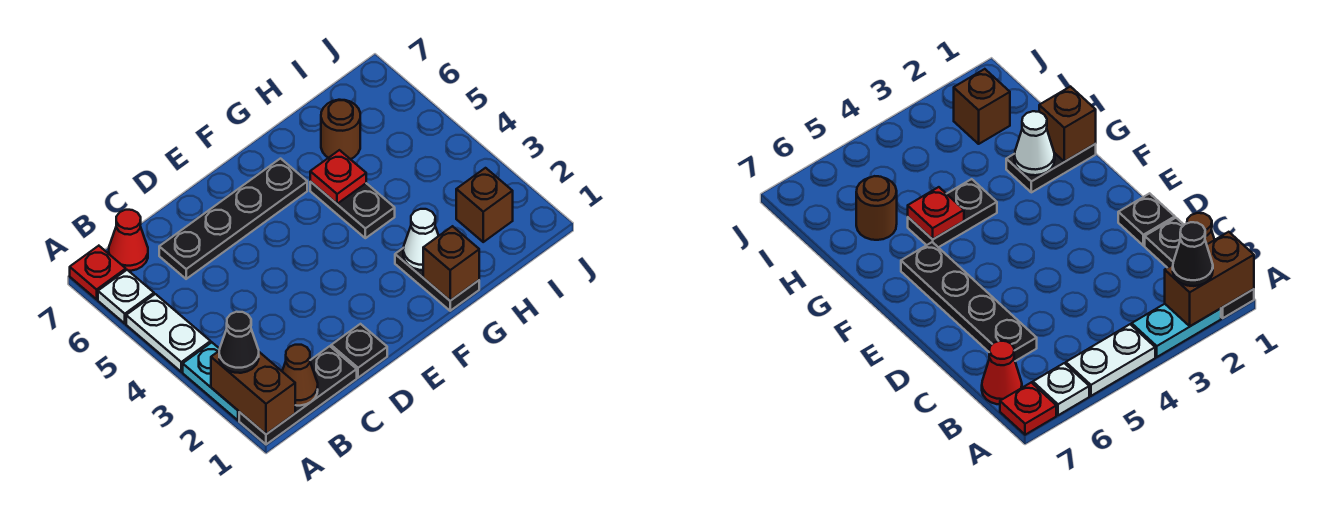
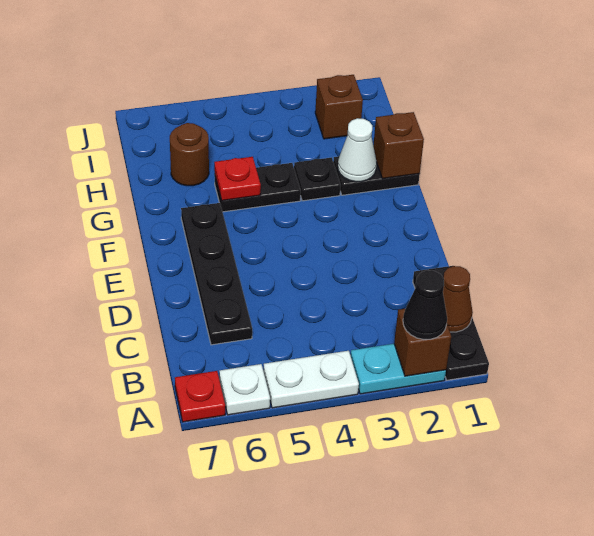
brown 1x2 brick [211,351,295,434] -> brown 1x1 brick [394,309,451,376]
red 1x1 cone [109,210,148,271] -> none
black 1x1 plate [331,324,387,378] -> black 1x1 plate moved to [294,157,341,201]

